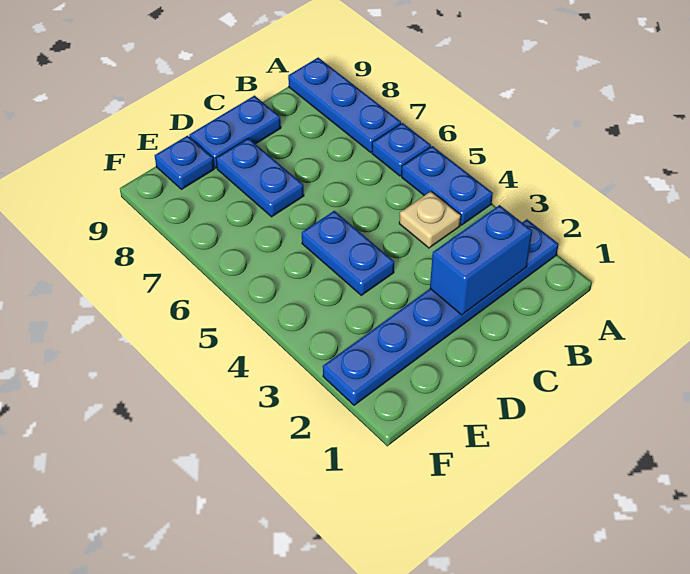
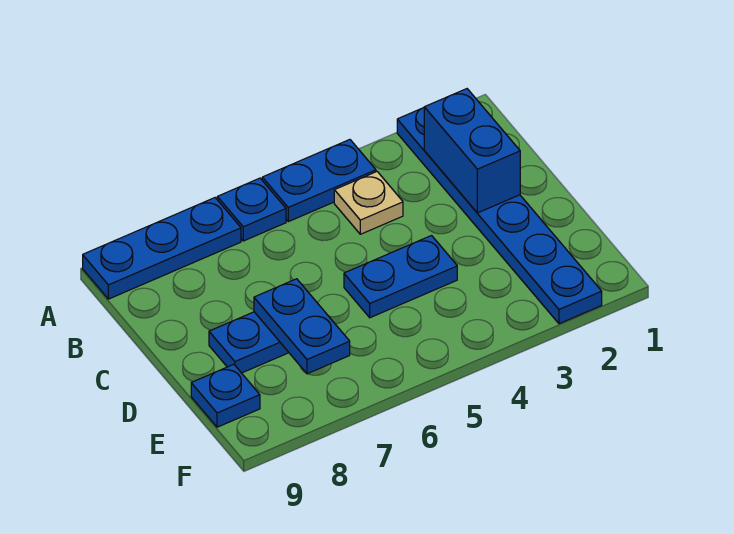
blue 1x2 plate [189,96,281,168] -> blue 1x2 plate moved to [254,279,350,374]

